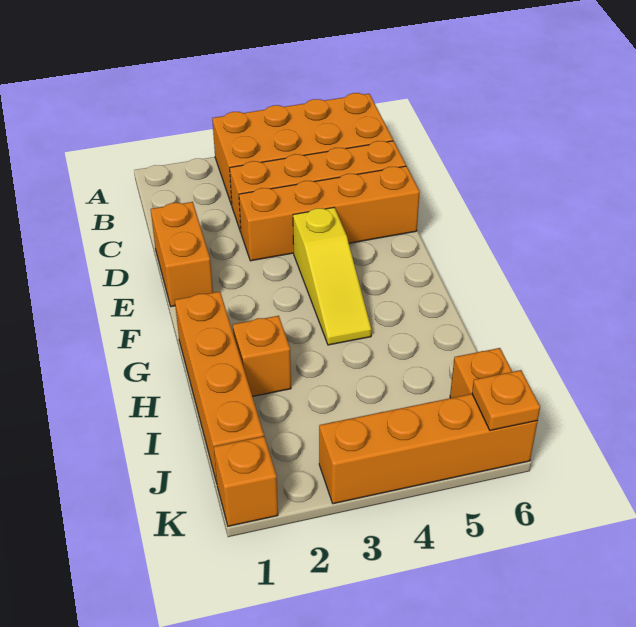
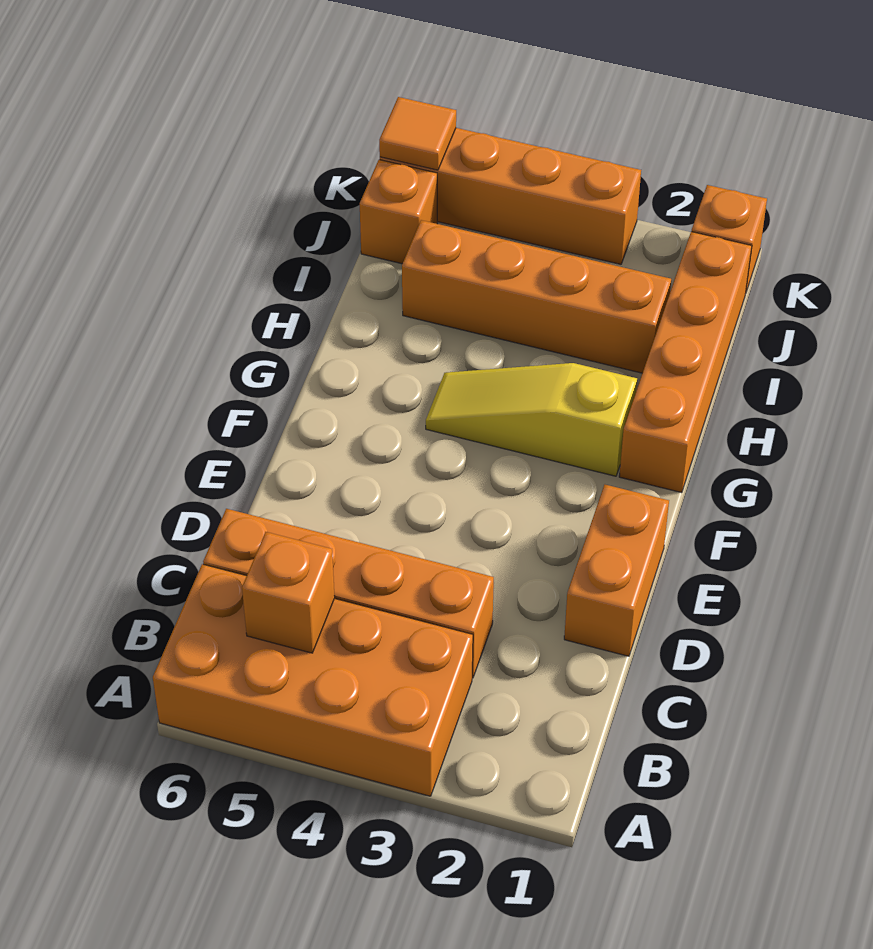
orange 1x4 brick [239,166,420,261] -> orange 1x4 brick moved to [402,220,671,373]
yellow 1x3 slope [293,208,371,345] -> yellow 1x3 slope turned to [426,363,637,476]
orange 1x1 brick [233,316,291,396] -> orange 1x1 brick moved to [242,532,335,653]
orange 1x1 plate [472,370,540,430] -> orange 1x1 tile [379,97,456,170]

